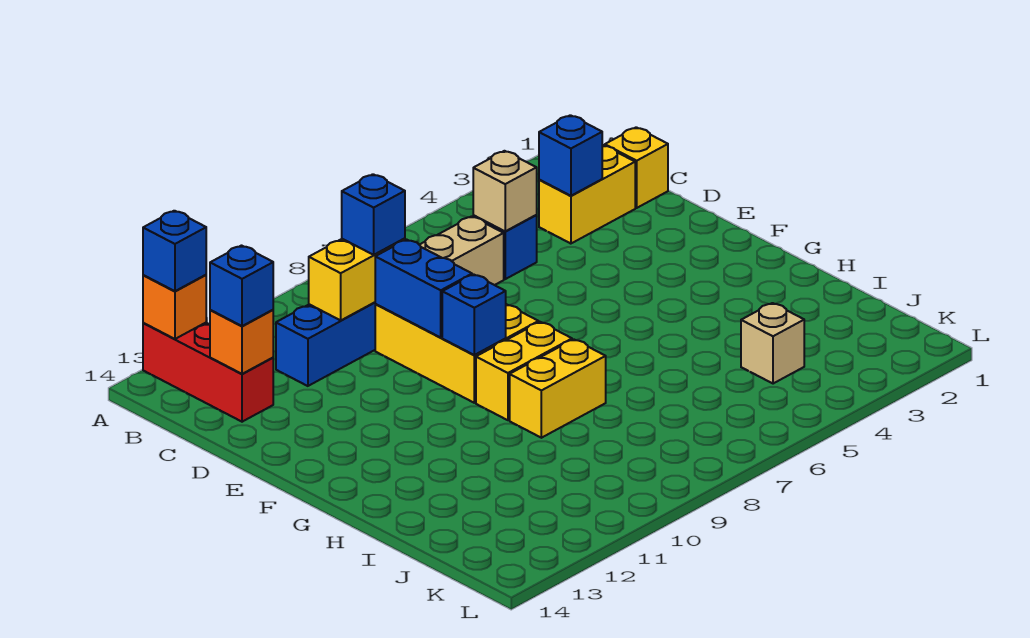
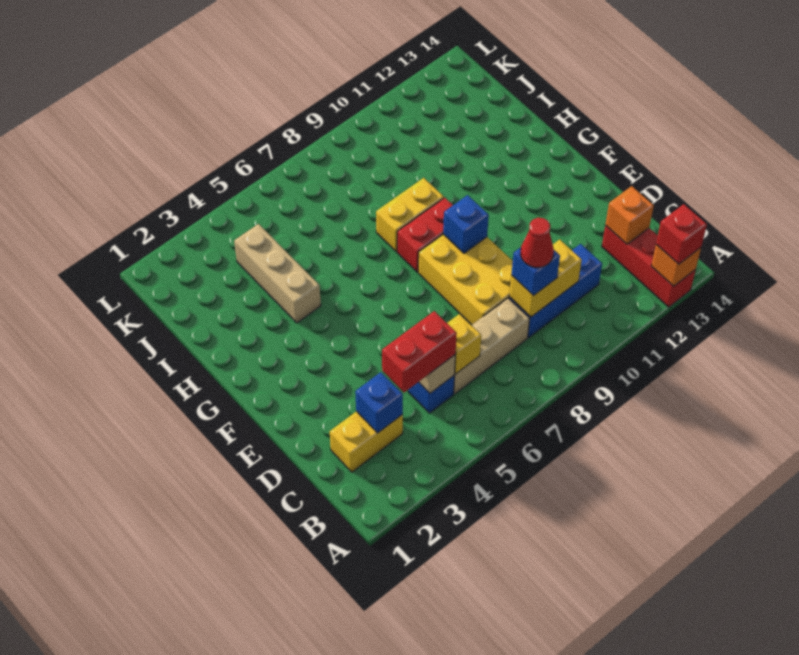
blue 1x1 brick [143,211,206,291] -> red 1x1 brick [656,204,707,264]
yellow 1x1 brick [605,127,668,208] -> yellow 1x1 brick moved to [447,314,481,374]
none -> red 1x2 brick [382,311,457,392]
none -> red 1x1 cone [520,218,554,267]
blue 1x1 brick [210,246,273,326] -> none
blue 1x2 brick [375,240,472,337] -> none
yellow 1x2 brick [476,322,572,420] -> red 1x2 brick [397,198,453,272]
tan 1x1 brick [741,303,804,384] -> tan 1x3 brick [234,224,321,323]

